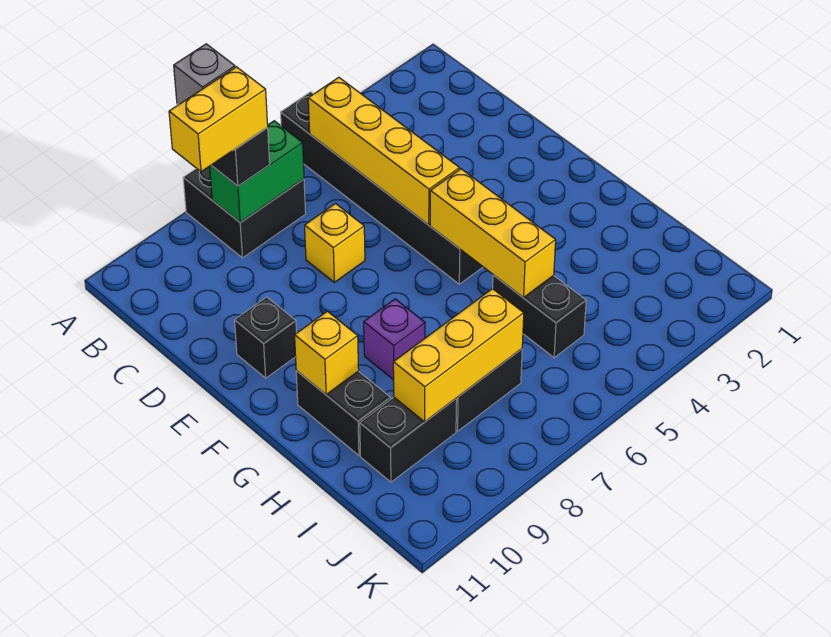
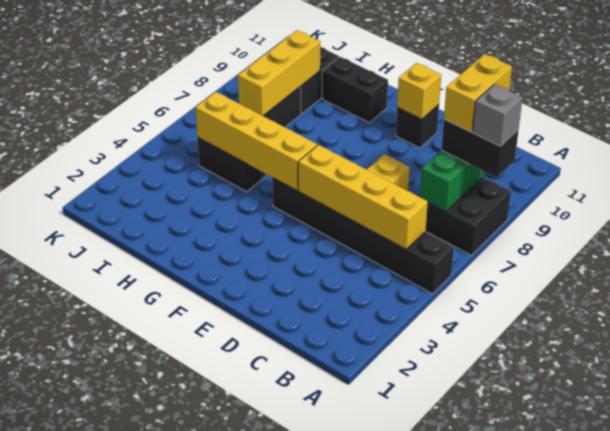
yellow 1x3 brick [430,169,556,298] -> yellow 1x4 brick [195,92,317,190]
purple 1x1 brick [364,299,425,380] -> none
yellow 1x1 brick [295,311,359,395] -> yellow 1x1 brick moved to [397,63,441,119]

